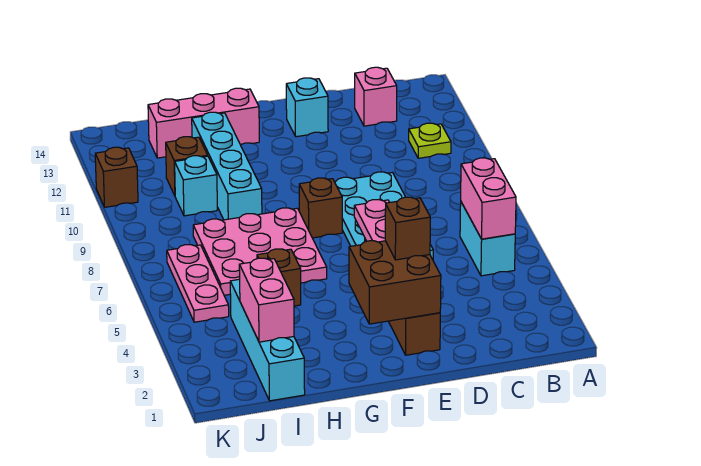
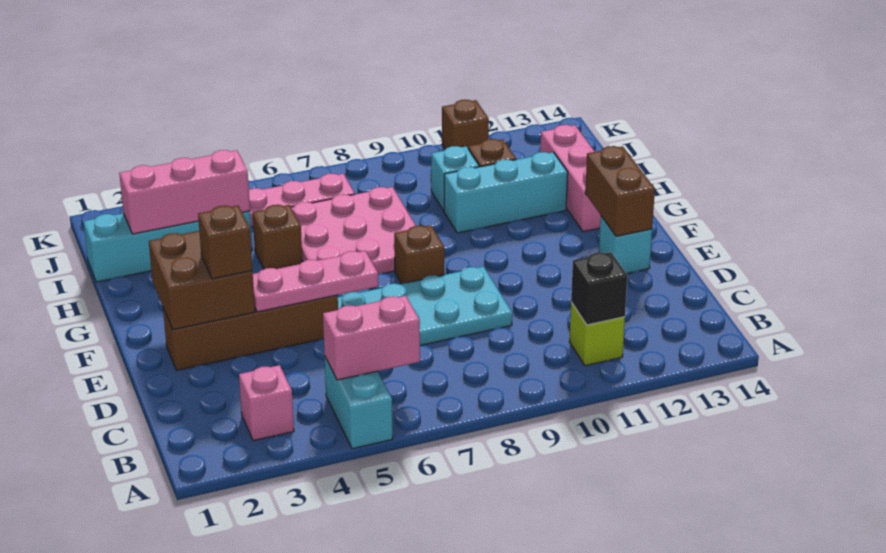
cyan 1x2 brick [460,202,515,276] -> cyan 1x2 brick turned to [325,357,393,449]
lime 1x1 plate [409,123,451,158] -> lime 1x1 brick [569,302,625,366]
none -> black 1x1 brick [571,252,627,325]
pink 1x1 brick [355,67,397,126] -> pink 1x1 brick moved to [239,365,294,441]
none -> brown 1x2 brick [585,146,655,236]
cyan 1x4 brick [192,112,262,220] -> cyan 1x3 brick [444,152,568,233]
pink 1x2 brick [239,258,294,342] -> pink 1x3 brick [119,150,250,234]

